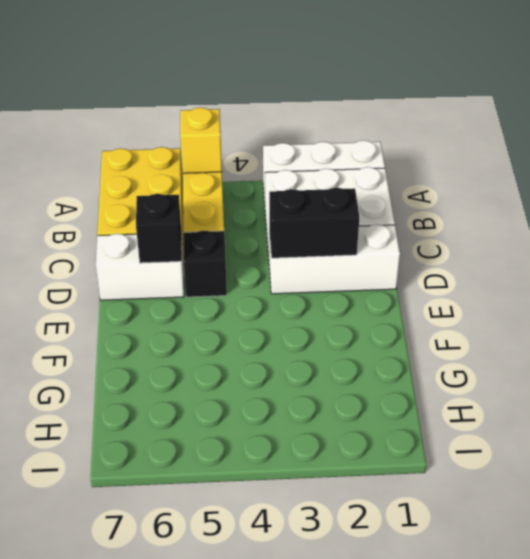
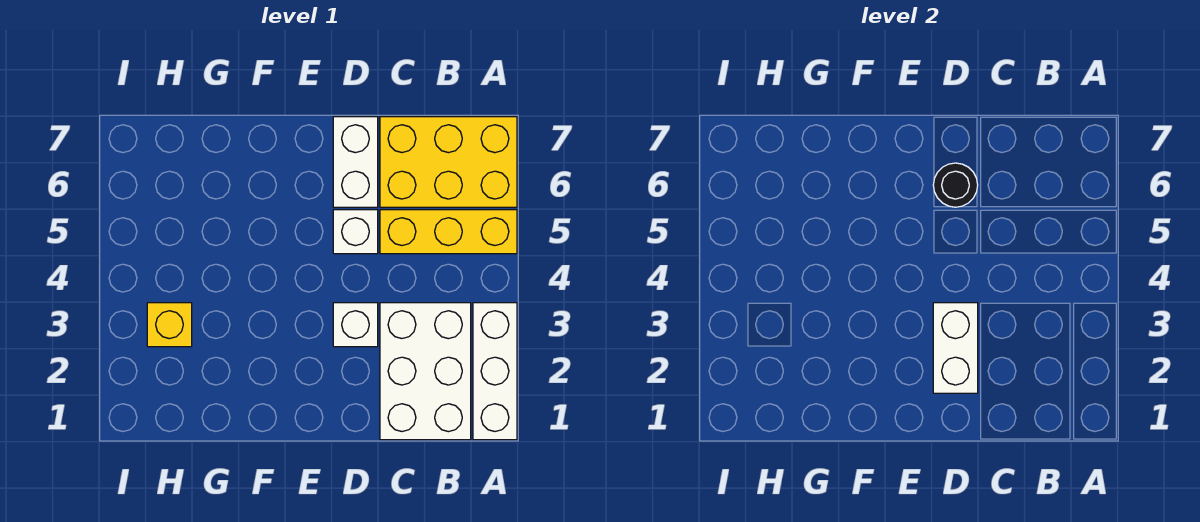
yellow 1x1 brick [180,108,222,173] -> yellow 1x1 brick moved to [147,303,192,347]
white 1x3 brick [269,224,400,294] -> white 1x1 brick [333,303,378,347]
black 1x2 brick [269,188,359,258] -> white 1x2 brick [933,303,978,393]
black 1x1 brick [183,230,227,297] -> white 1x1 brick [333,210,378,254]
black 1x1 brick [136,194,182,263] -> black 1x1 round brick [933,163,978,207]

